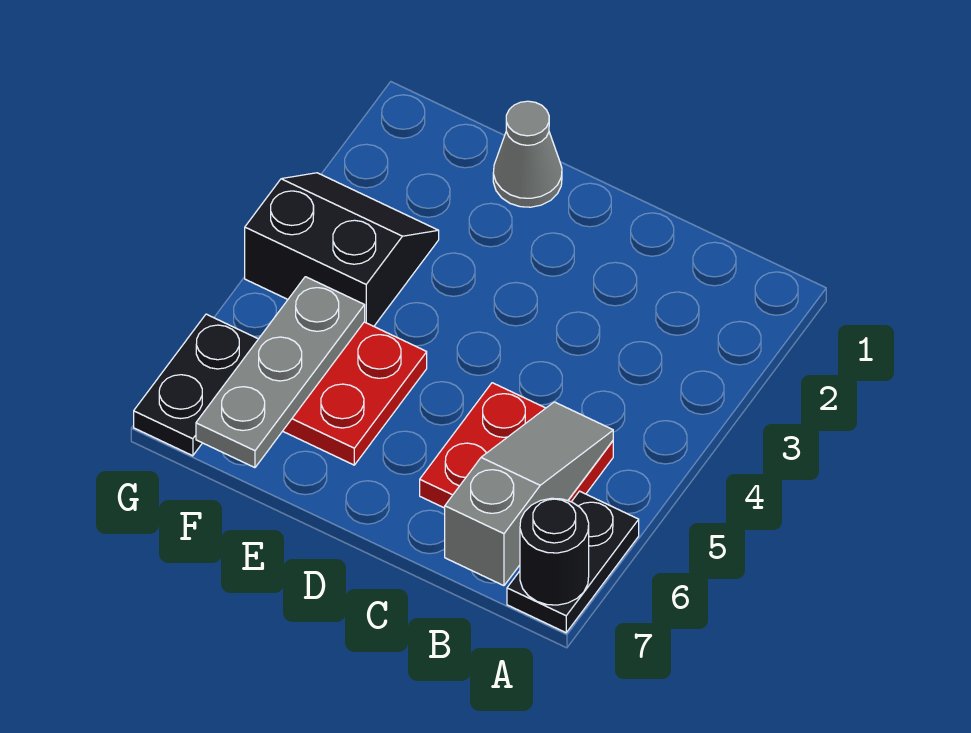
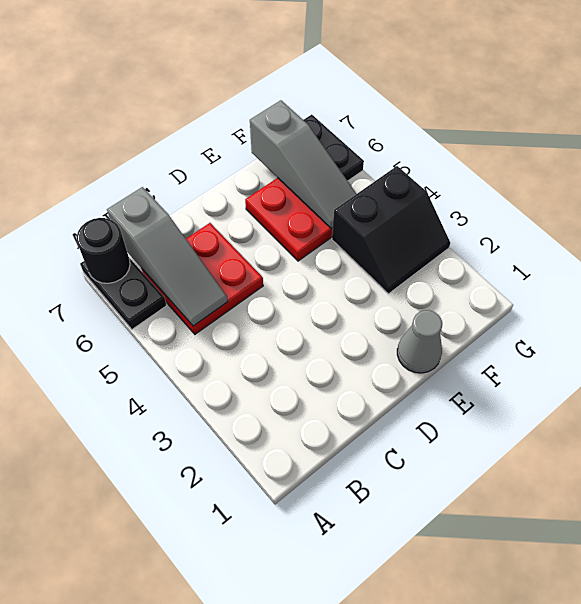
grey 1x3 plate [196,277,365,468] -> grey 1x3 slope [250,100,356,228]

